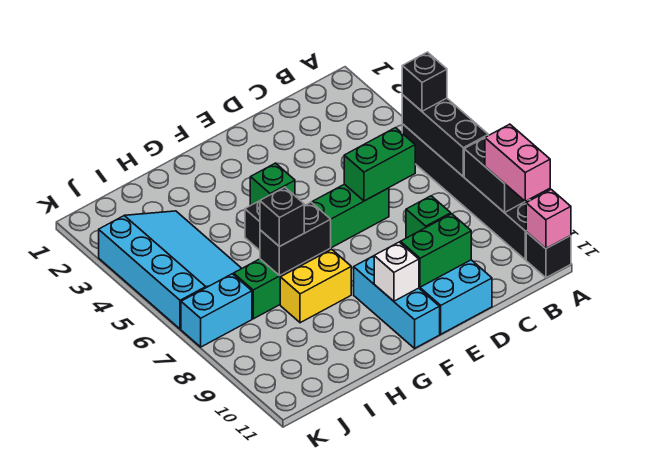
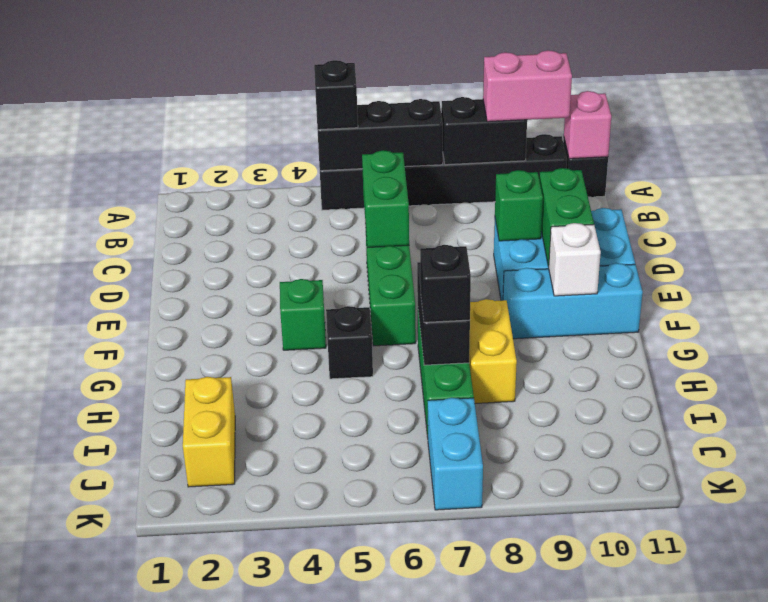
none -> yellow 1x2 brick [183,377,235,487]
cyan 3x4 slope [99,211,242,329] -> none

